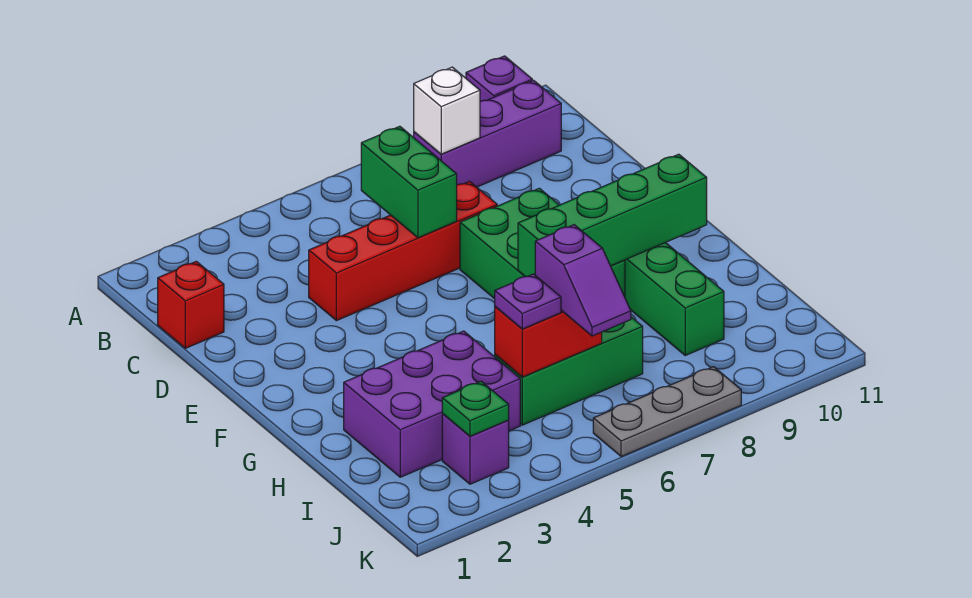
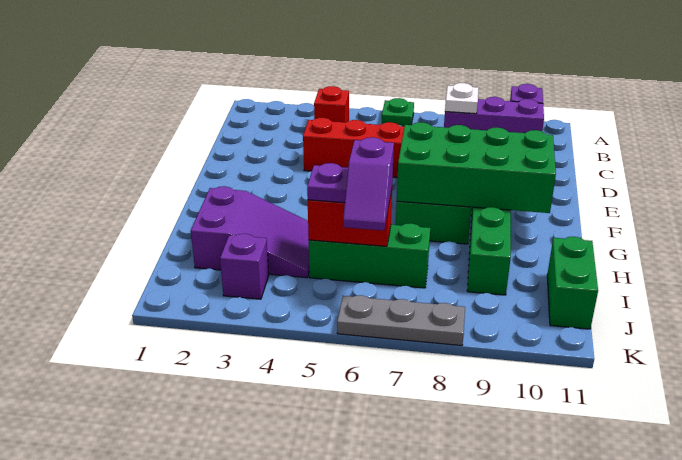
white 1x1 brick [414,67,480,154] -> white 1x1 plate [445,83,479,114]
red 1x1 brick [158,261,224,348] -> red 1x1 brick moved to [314,86,349,122]
green 1x2 brick [361,126,457,238] -> green 1x2 brick moved to [547,237,598,329]
green 1x4 brick [518,154,707,277] -> green 2x4 brick [397,122,556,213]
purple 2x3 brick [344,331,520,477] -> purple 2x3 slope [191,186,309,278]
green 1x1 plate [442,381,509,436] -> green 1x1 plate moved to [382,98,414,126]

